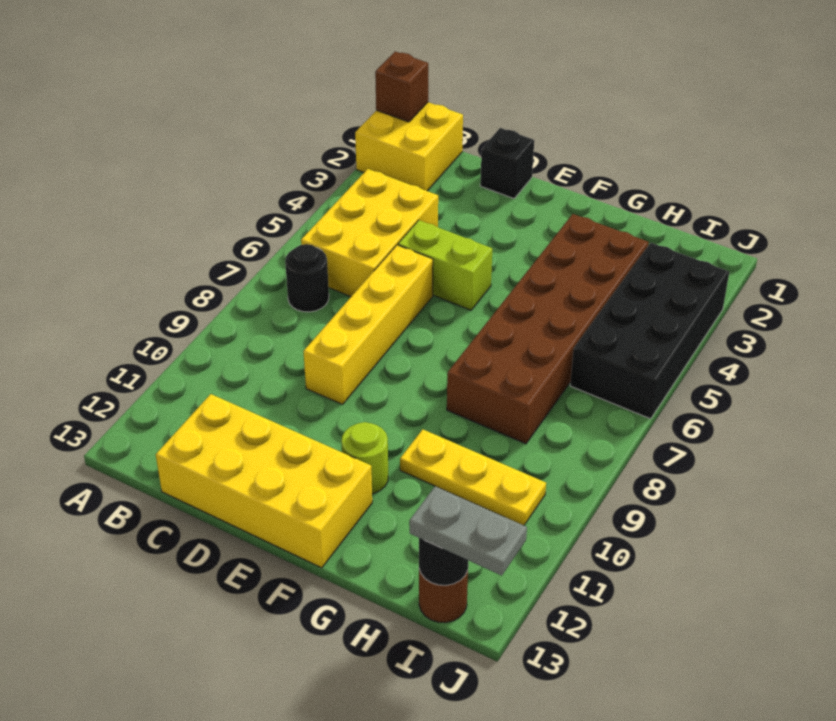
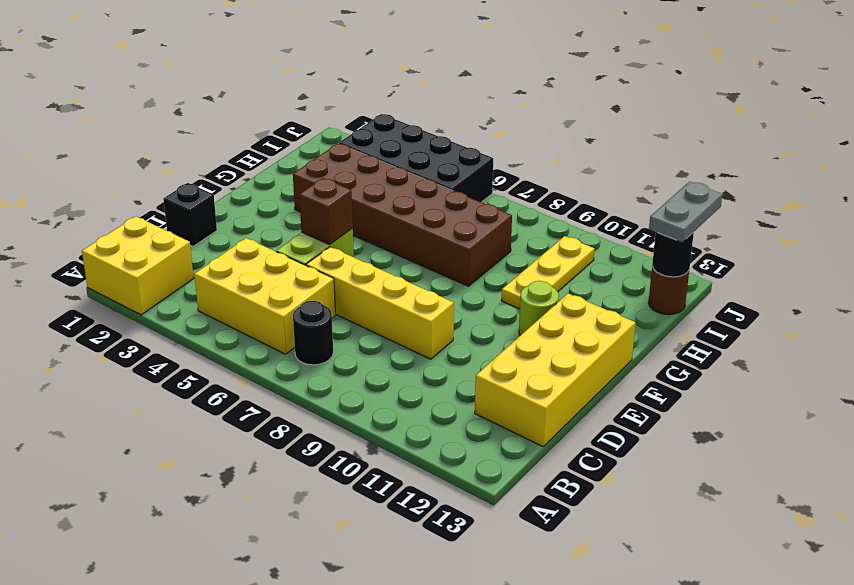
brown 1x1 brick [375,52,428,122] -> brown 1x1 brick moved to [299,178,353,245]

